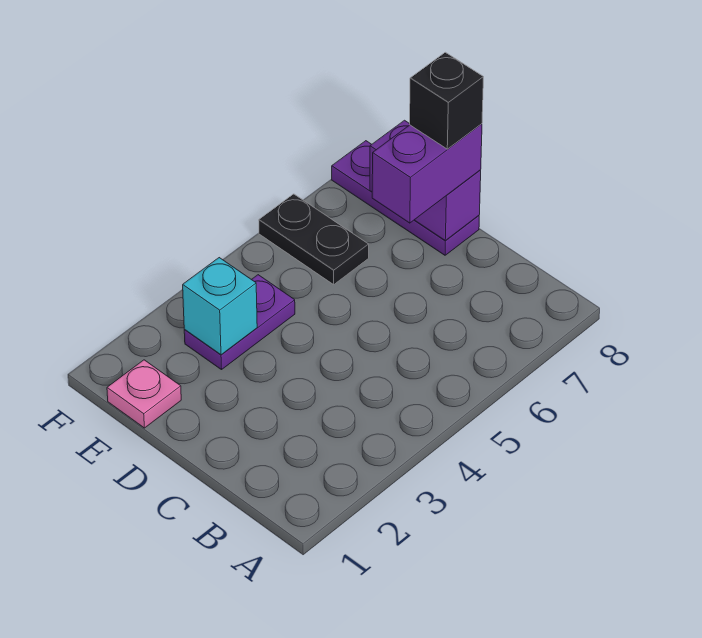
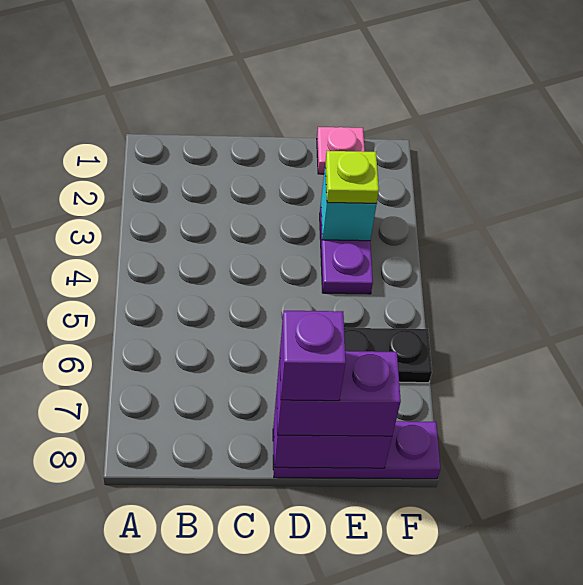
purple 1x2 brick [372,124,482,223] -> purple 1x2 brick turned to [277,351,401,436]
black 1x1 brick [410,52,483,149] -> purple 1x1 brick [280,311,346,401]
none -> lime 1x1 plate [325,151,379,203]

